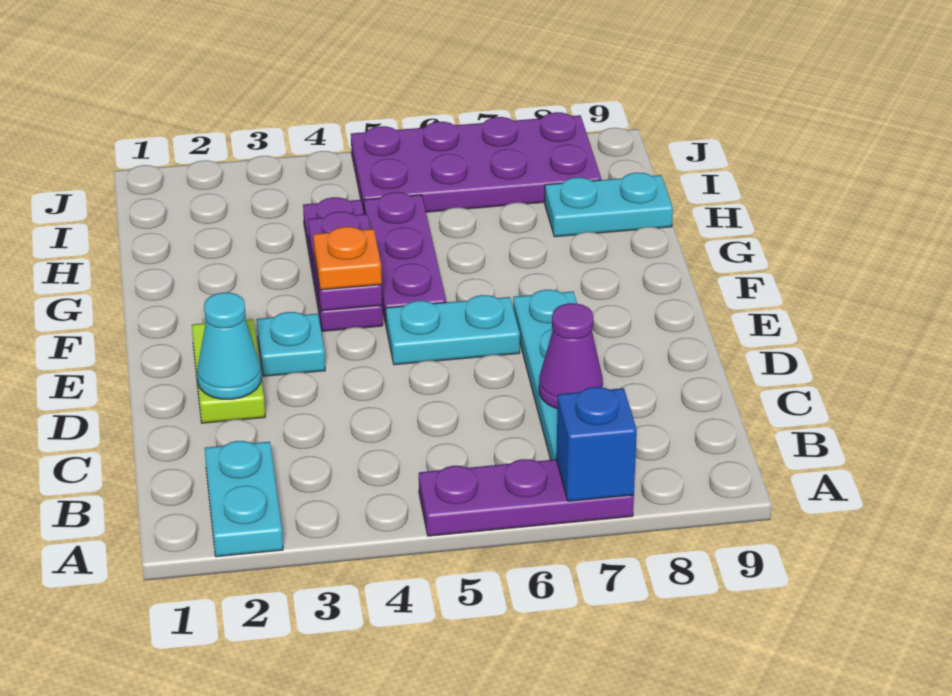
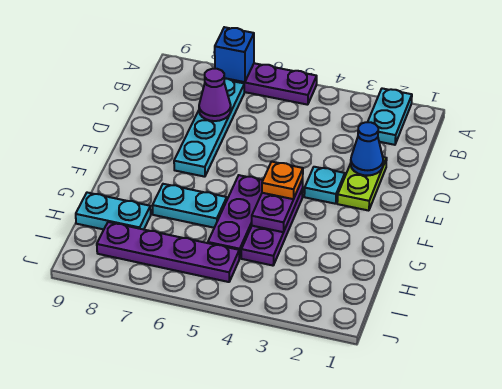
cyan 1x1 cone [197,293,261,399] -> blue 1x1 cone [351,122,383,176]
cyan 1x2 plate [386,295,520,365] -> cyan 1x2 plate moved to [152,184,227,228]
purple 2x4 plate [351,112,601,212] -> purple 1x4 plate [97,222,239,282]

